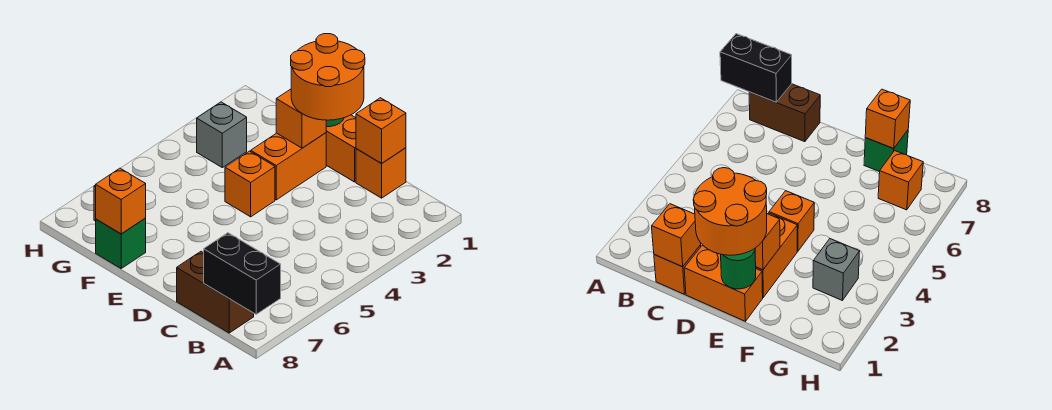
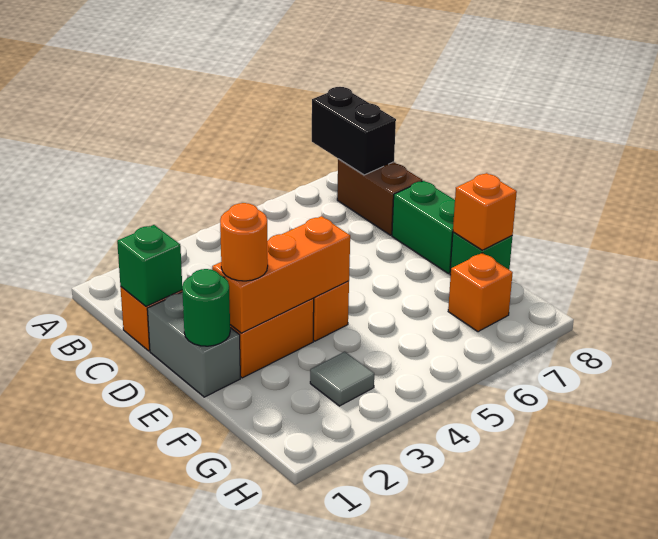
orange 1x1 brick [356,98,406,163] -> green 1x1 brick [117,225,182,306]
orange 1x2 brick [326,115,356,182] -> grey 1x2 brick [147,292,240,397]
orange 2x2 round brick [291,34,365,120] -> orange 1x1 round brick [220,203,268,281]
none -> green 1x2 brick [392,181,455,274]
orange 1x1 brick [276,89,326,148] -> orange 1x3 brick [212,216,350,333]
grey 1x1 brick [197,102,247,168] -> grey 1x1 tile [310,352,374,406]

